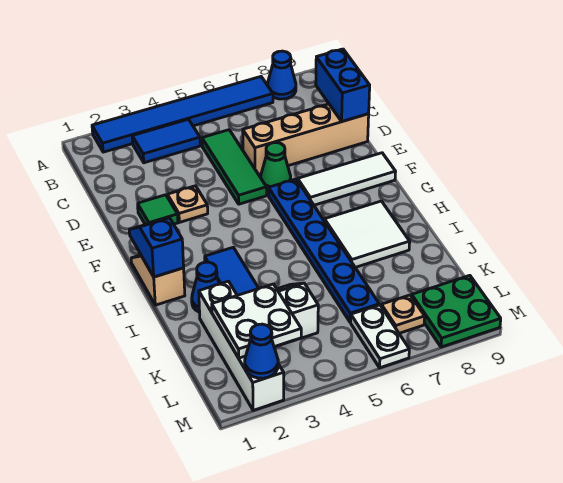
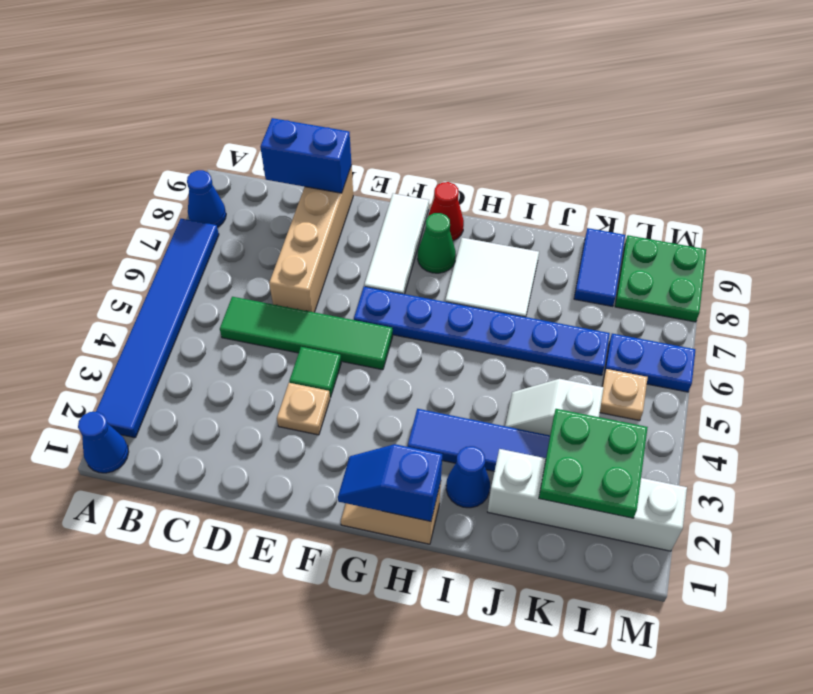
blue 1x2 tile [132,119,200,163] -> blue 1x2 tile moved to [574,228,625,307]
green 1x3 tile [202,130,267,204] -> green 1x4 tile [220,297,393,370]
green 1x1 tile [138,195,178,225] -> green 1x1 tile moved to [289,347,341,397]
green 1x1 cone [261,143,291,191] -> green 1x1 cone moved to [418,213,456,273]
none -> red 1x1 cone [428,182,464,241]
white 2x2 plate [212,284,301,358] -> green 2x2 plate [539,409,648,518]
white 1x2 plate [351,305,409,368] -> blue 1x2 plate [604,334,695,392]
tan 1x1 plate [381,295,425,333] -> tan 1x1 plate moved to [600,369,648,421]
blue 1x1 cone [245,324,278,378] -> blue 1x1 cone moved to [78,412,129,473]

